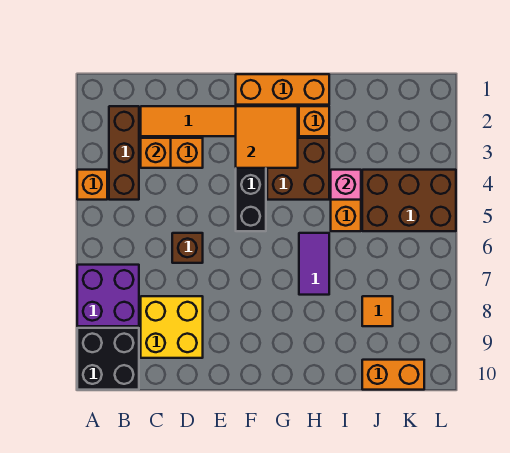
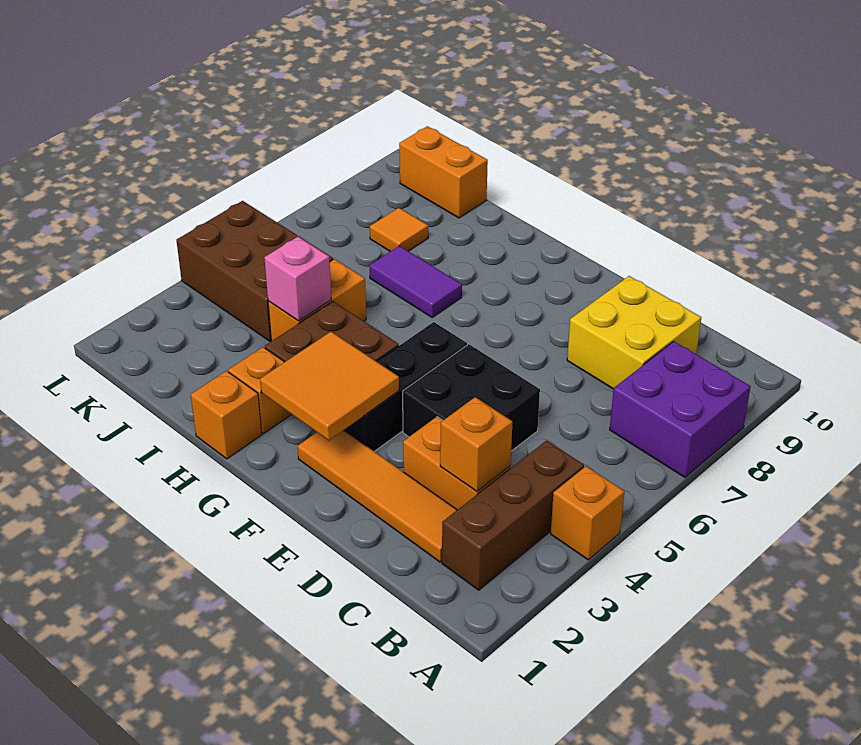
black 2x2 brick [77,328,139,390] -> black 2x2 brick moved to [403,344,540,451]
brown 1x1 brick [172,233,203,263] -> none
orange 1x3 brick [236,74,329,105] -> orange 1x1 brick [191,371,262,459]
purple 1x2 tile [299,233,329,295] -> purple 1x2 tile turned to [369,246,462,317]

